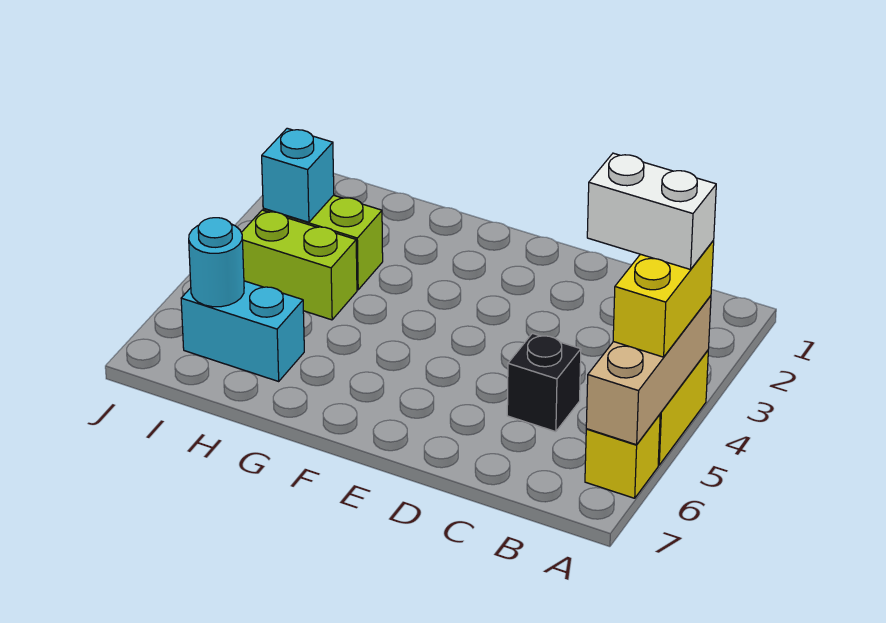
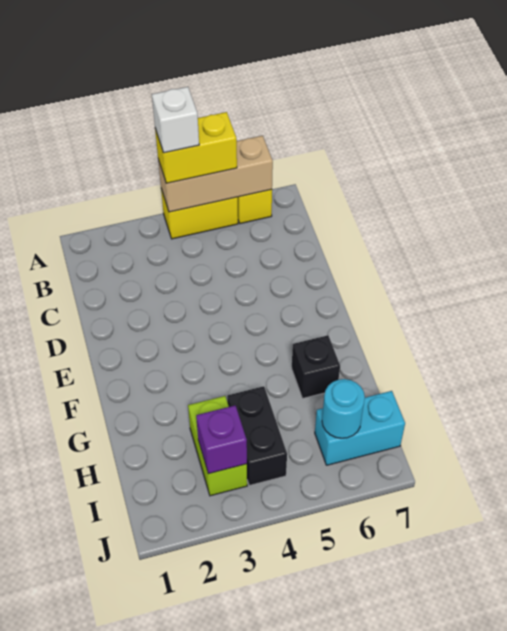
white 1x2 brick [587,153,716,269] -> white 1x1 brick [152,87,199,153]
black 1x1 brick [507,333,581,432] -> black 1x1 brick moved to [292,335,340,398]
lime 1x2 brick [241,210,357,320] -> black 1x2 brick [227,386,287,486]
cyan 1x2 brick [181,281,304,381] -> cyan 1x2 brick turned to [315,391,405,465]
cyan 1x1 brick [262,128,334,222] -> purple 1x1 brick [196,406,247,474]

